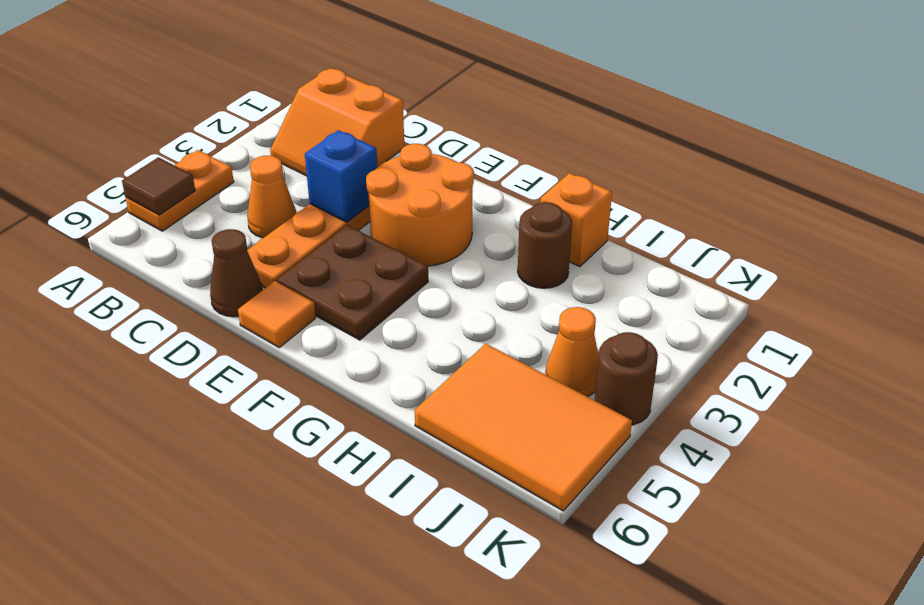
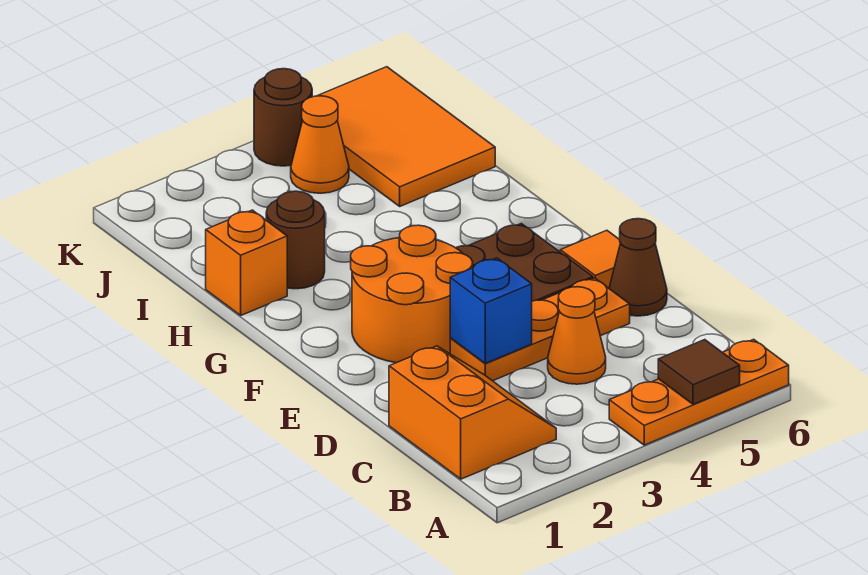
orange 1x2 plate [125,150,234,231] -> orange 1x3 plate [609,339,789,445]

